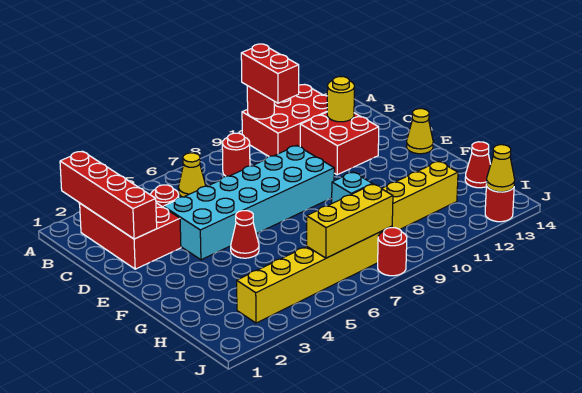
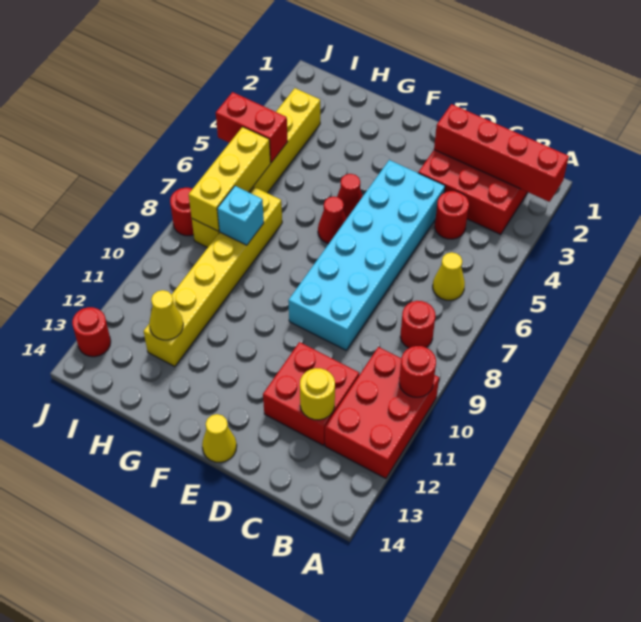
red 1x2 brick [241,44,299,103] -> red 1x2 brick moved to [216,92,288,163]
red 1x1 cone [465,142,491,188] -> red 1x1 cone moved to [318,197,346,244]
yellow 1x1 cone [487,145,515,192] -> yellow 1x1 cone moved to [149,290,183,340]

